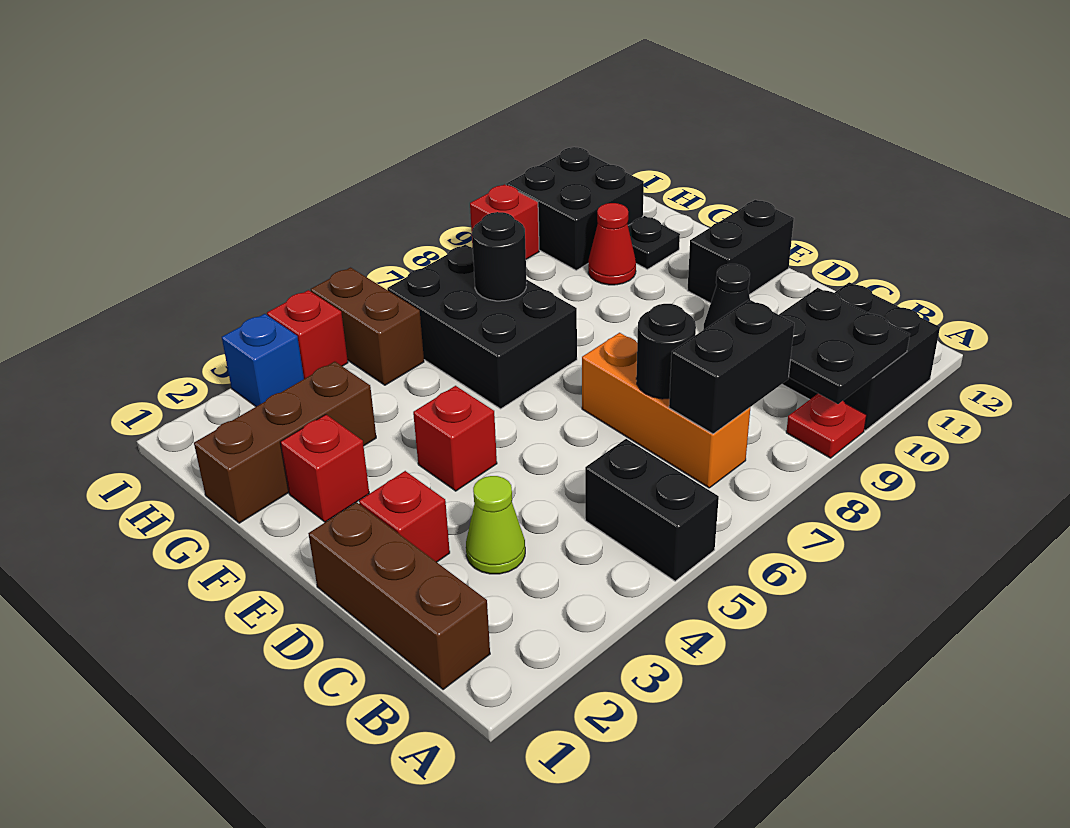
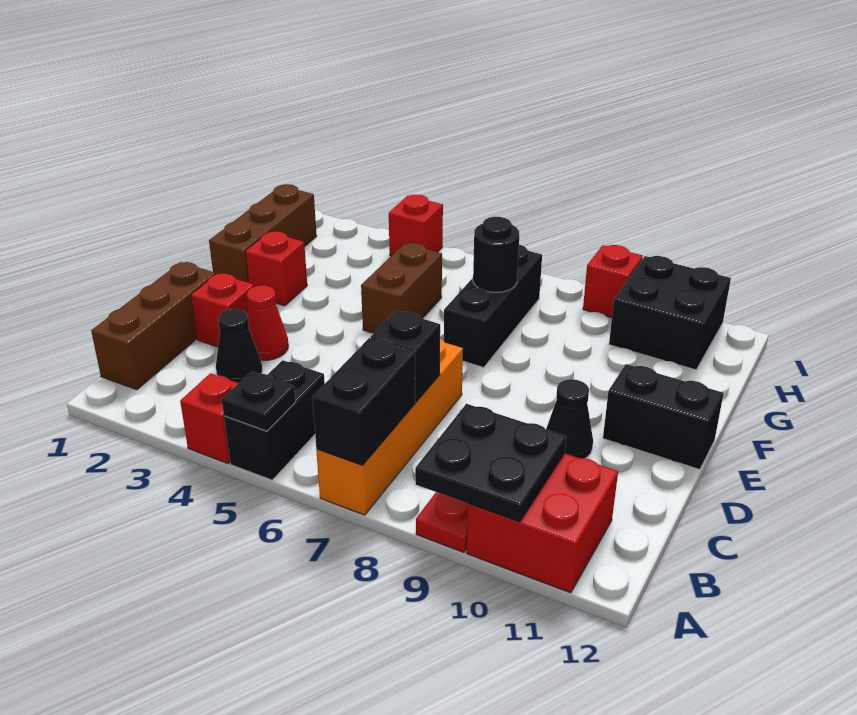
black 2x2 brick [782,282,940,430] -> red 2x2 brick [467,453,618,593]
orange 1x3 brick [582,333,750,488] -> orange 1x4 brick [316,339,463,515]
black 1x2 brick [669,300,794,434] -> black 1x2 brick turned to [312,338,415,465]
lime 1x1 cone [466,476,525,574] -> black 1x1 cone [216,309,262,383]
black 1x1 round brick [636,304,696,399] -> black 1x1 brick [371,311,440,402]
red 1x1 brick [413,386,497,491] -> red 1x1 brick moved to [180,373,238,463]
black 2x3 brick [387,244,577,409] -> black 1x3 brick [444,245,542,367]
brown 1x3 brick [194,362,376,523] -> brown 1x3 brick turned to [209,184,317,283]
red 1x1 cone [588,203,636,285] -> red 1x1 cone moved to [246,285,288,360]
black 1x1 plate [628,216,680,269] -> black 1x1 plate moved to [222,371,296,431]
brown 1x2 brick [311,268,424,385] -> brown 1x2 brick moved to [361,243,442,333]
blue 1x1 brick [222,314,304,407] -> none

